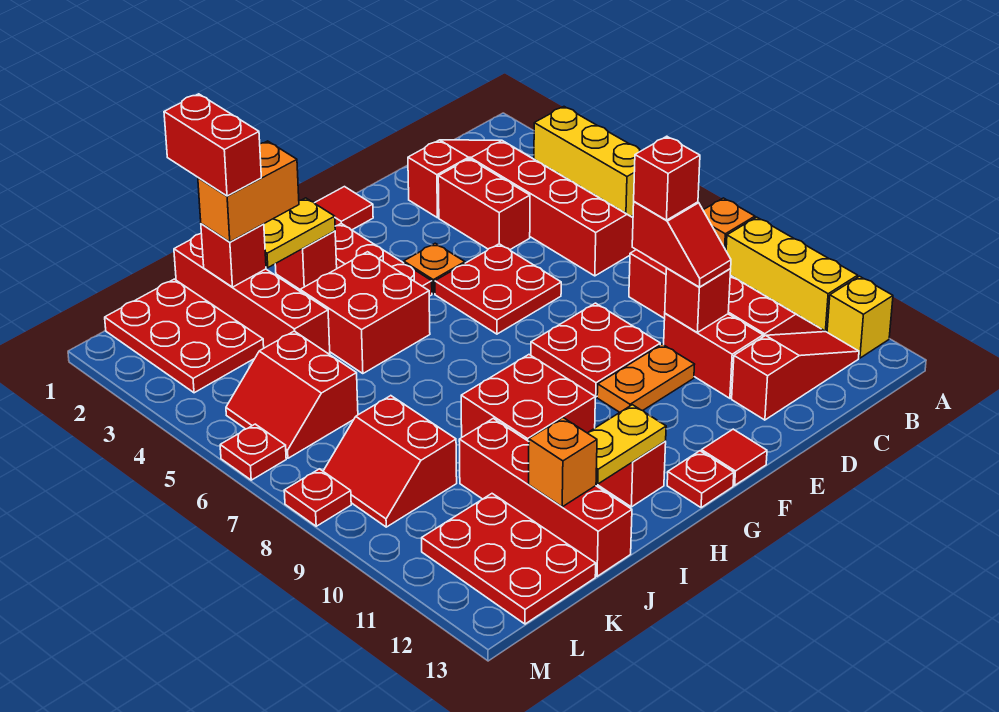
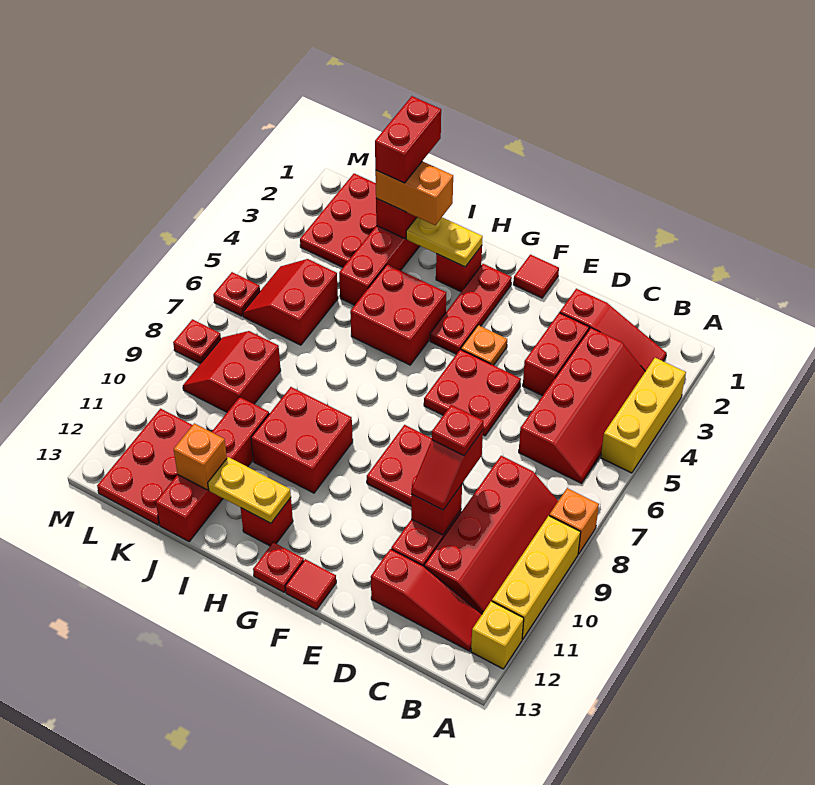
red 1x1 brick [634,136,700,220] -> red 1x1 plate [432,405,483,456]
orange 1x2 plate [597,344,695,412] -> none

